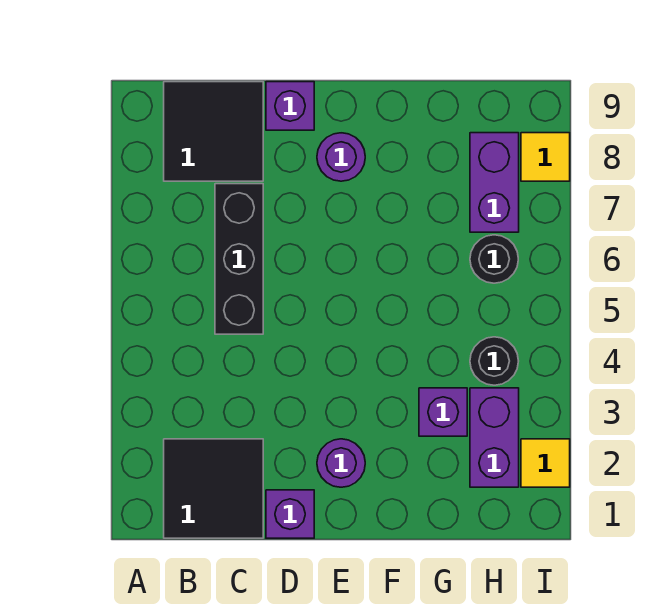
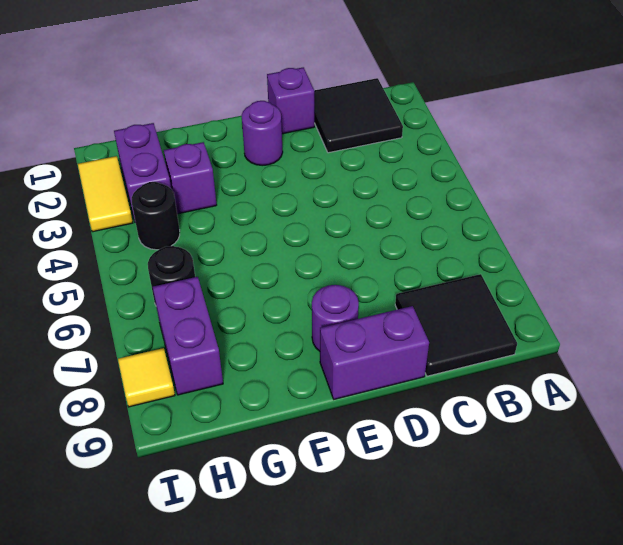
black 1x3 brick [215,184,263,334] -> none
purple 1x1 brick [266,82,314,130] -> purple 1x2 brick [320,306,429,399]
yellow 1x1 tile [521,439,570,487] -> yellow 1x2 tile [78,156,133,232]

